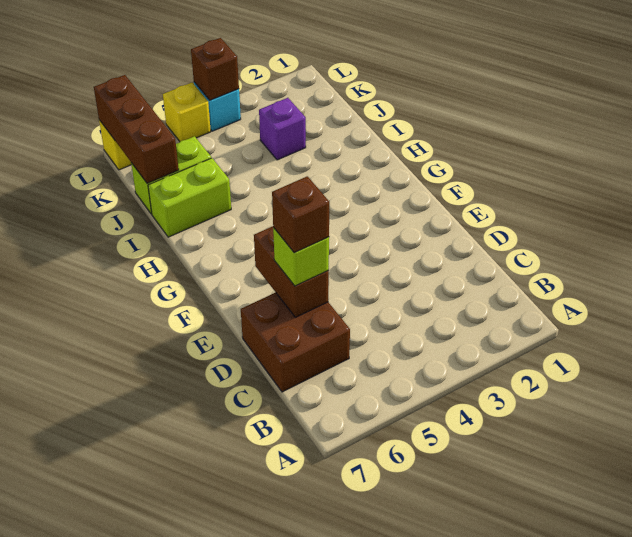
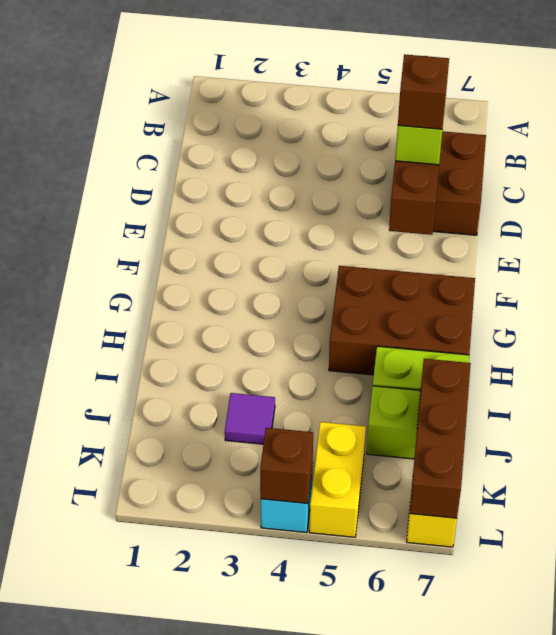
none -> brown 2x3 brick [329,266,475,375]
purple 1x1 brick [259,98,306,160] -> purple 1x1 tile [225,393,275,444]
yellow 1x1 brick [163,83,211,142] -> yellow 1x2 brick [309,422,366,537]

